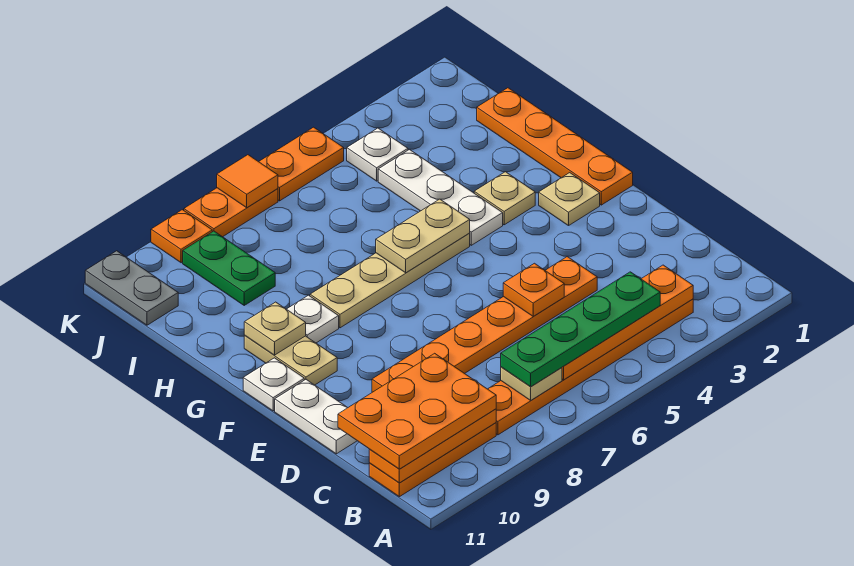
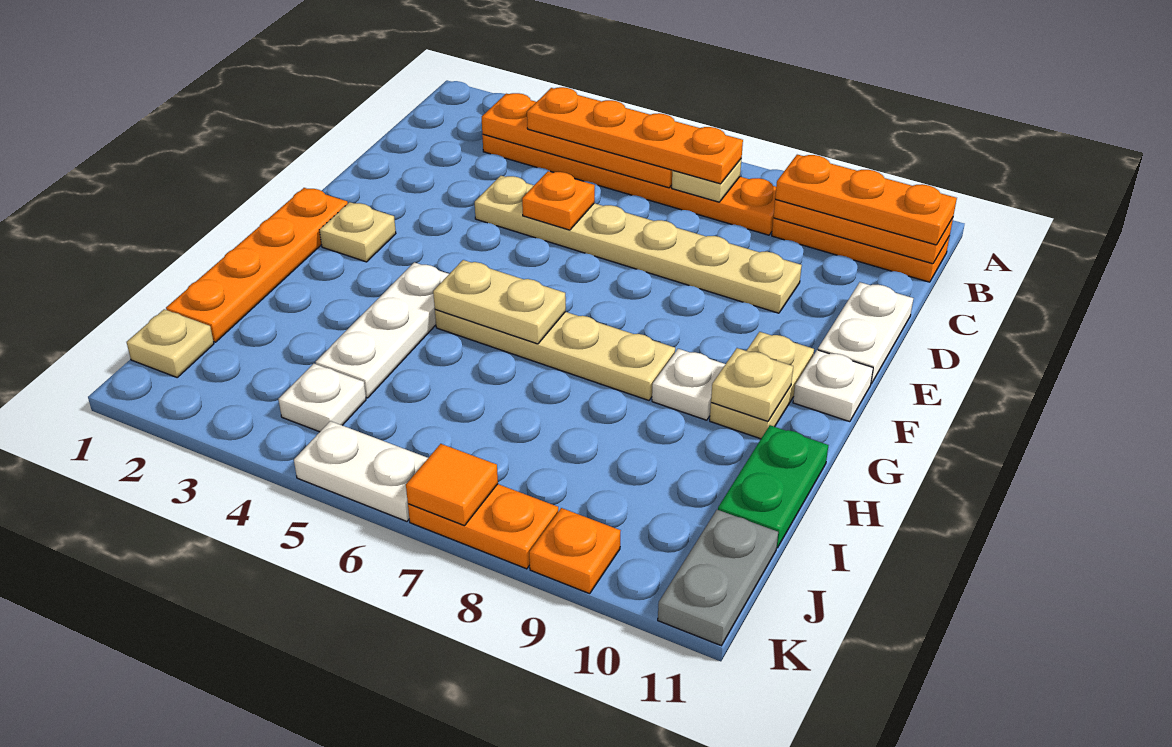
green 1x4 plate [501,272,660,387] -> orange 1x4 plate [527,87,743,184]
orange 2x3 plate [338,353,496,469] -> orange 1x3 plate [775,155,957,245]
orange 1x6 plate [372,257,597,392] -> tan 1x6 plate [475,176,802,313]
tan 1x1 plate [474,172,535,225] -> tan 1x1 plate moved to [127,309,214,377]
green 1x2 plate [183,231,275,305] -> green 1x2 plate moved to [718,425,828,548]
orange 1x2 plate [259,127,344,201] -> white 1x2 plate [294,421,428,521]

